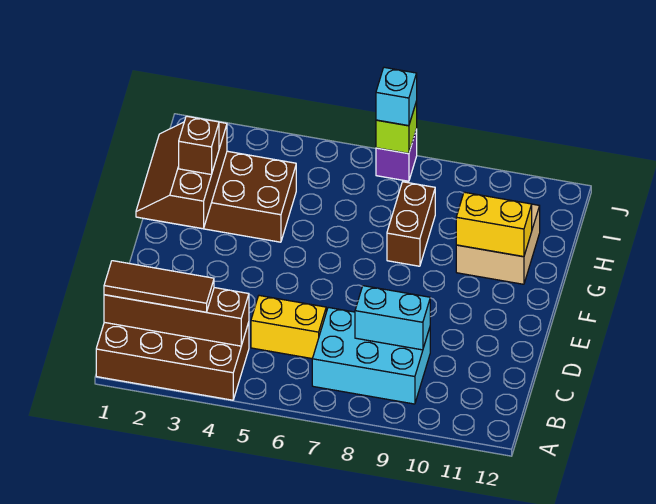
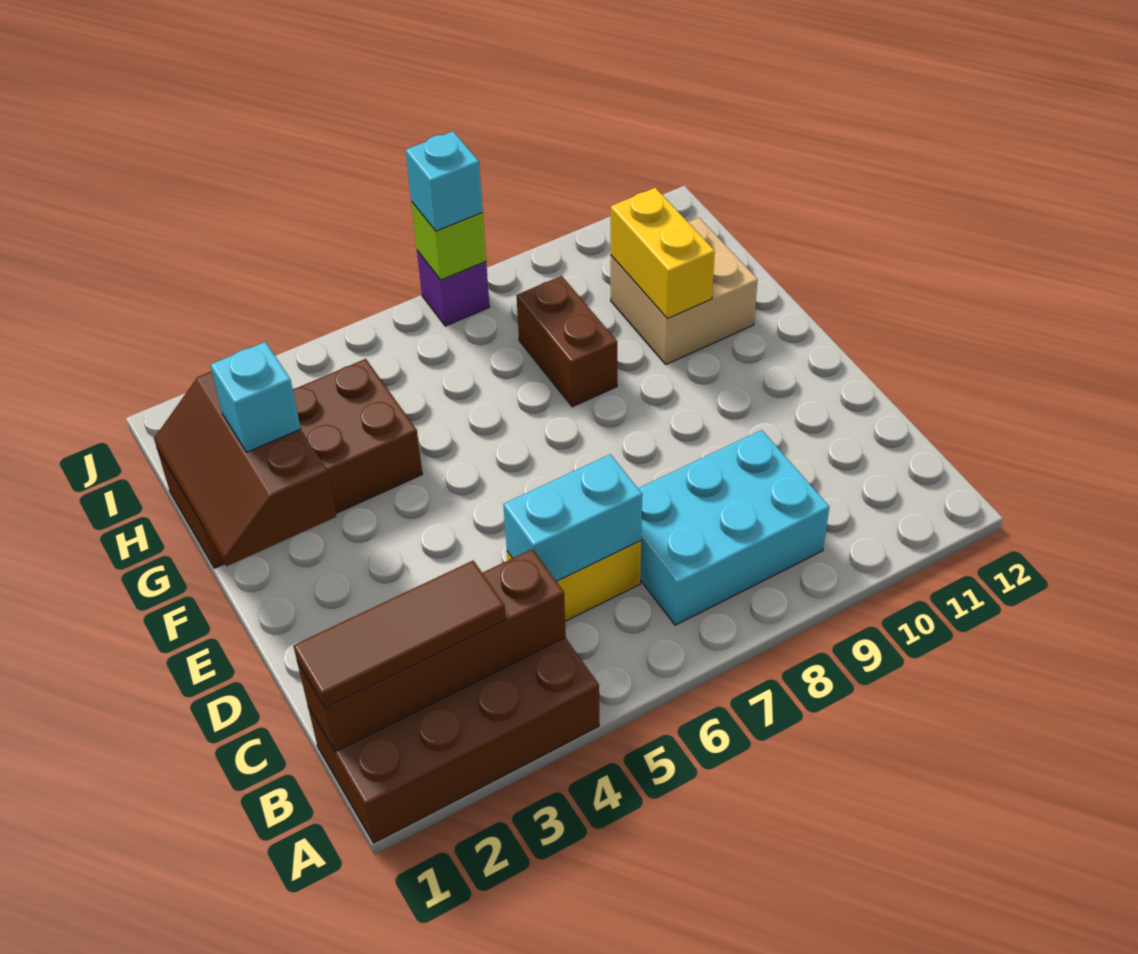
cyan 1x2 brick [355,286,430,350] -> cyan 1x2 brick moved to [503,454,642,581]
brown 1x1 brick [179,116,219,175] -> cyan 1x1 brick [210,342,301,452]
yellow 1x2 brick [456,192,532,257] -> yellow 1x2 brick turned to [611,188,715,319]

